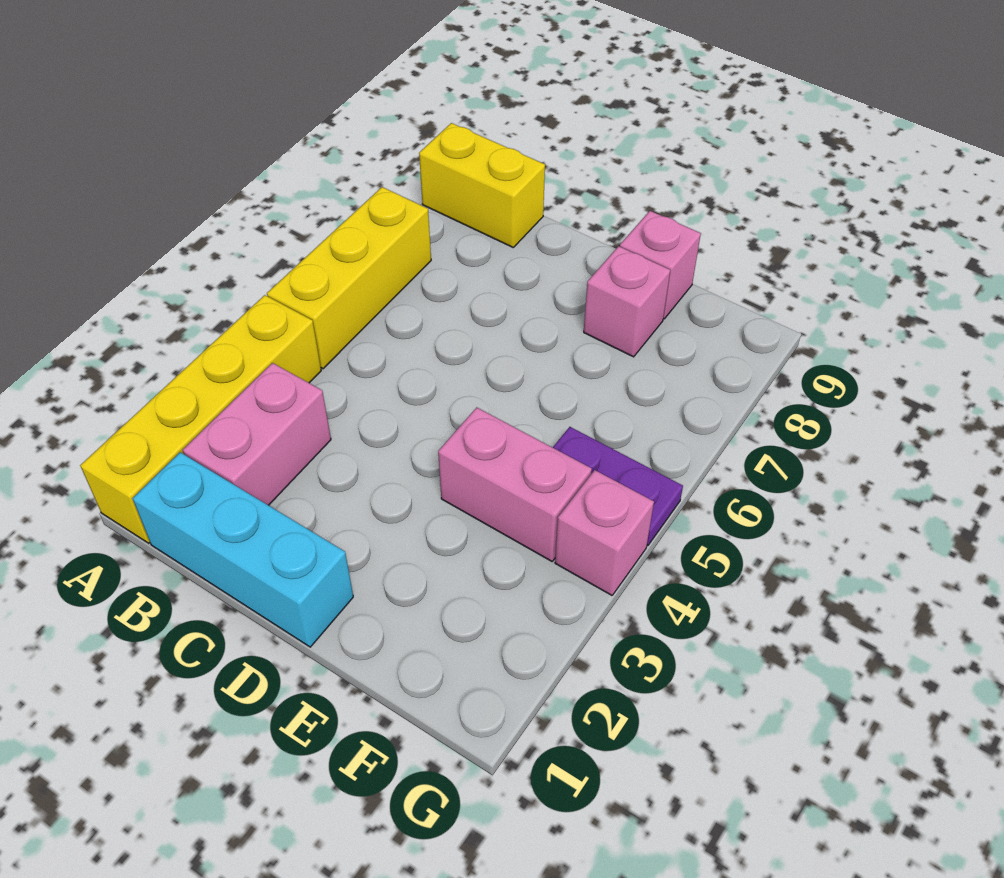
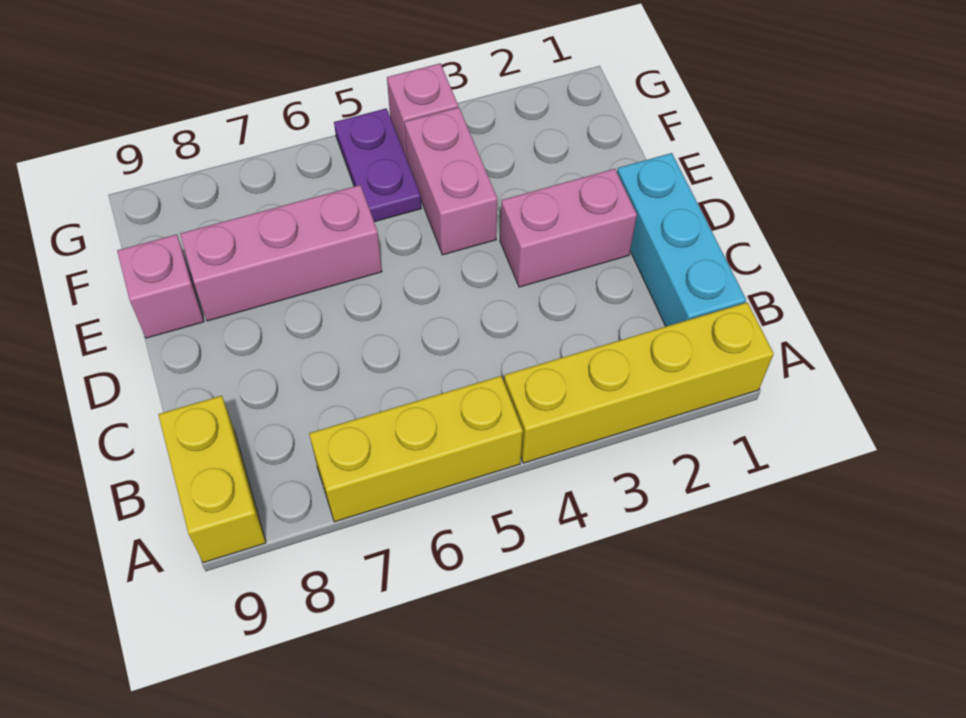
pink 1x2 brick [183,363,331,505] -> pink 1x2 brick moved to [500,169,637,287]
pink 1x1 brick [584,246,670,357] -> pink 1x3 brick [180,185,382,321]

